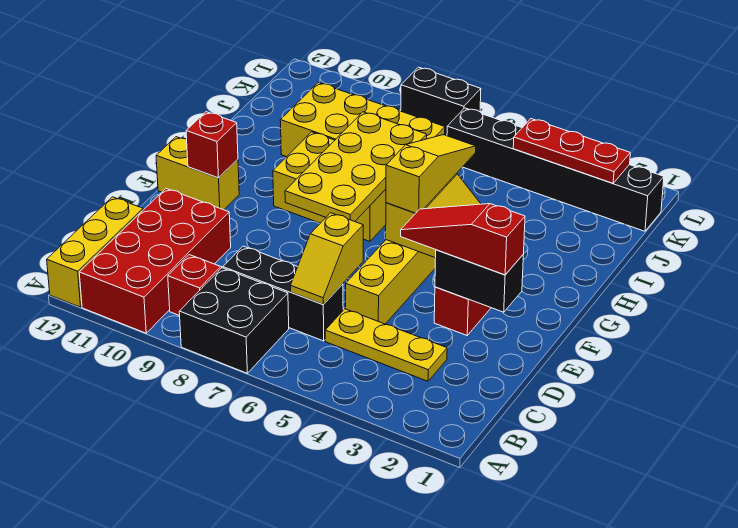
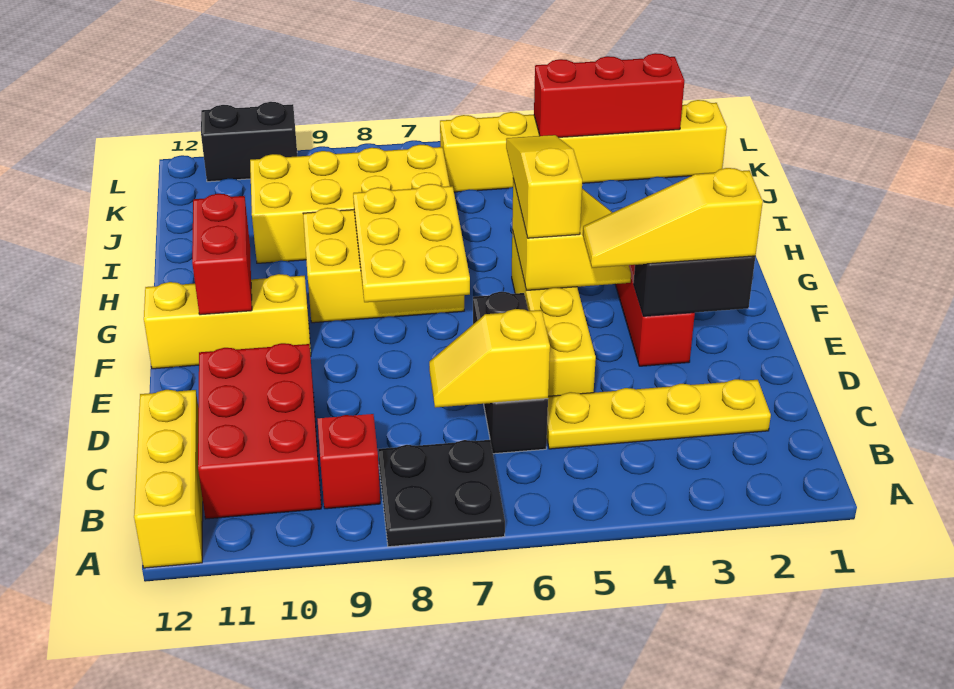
black 2x2 brick [179,268,289,373] -> black 2x2 plate [378,440,505,547]
red 2x4 brick [79,189,231,333] -> red 2x3 brick [198,343,321,519]
yellow 1x3 plate [325,309,447,381] -> yellow 1x4 plate [547,379,771,449]
black 1x3 brick [223,246,343,341] -> black 1x3 brick turned to [473,292,548,454]
yellow 1x2 slope [290,213,363,304] -> yellow 1x2 slope turned to [429,309,550,408]
red 1x3 slope [401,204,525,275] -> yellow 1x3 slope [583,168,763,268]
yellow 2x4 plate [285,112,427,222] -> yellow 2x3 plate [353,184,470,302]
yellow 1x2 brick [156,137,239,210] -> yellow 1x3 brick [144,274,311,369]
red 1x1 brick [186,112,238,178] -> red 1x2 brick [192,194,252,315]
black 1x6 brick [447,108,664,231] -> yellow 1x6 brick [440,100,727,192]
red 1x3 plate [513,119,630,183] -> red 1x3 brick [534,53,685,137]
black 1x2 brick [401,67,481,136] -> black 1x2 brick moved to [201,102,297,182]

